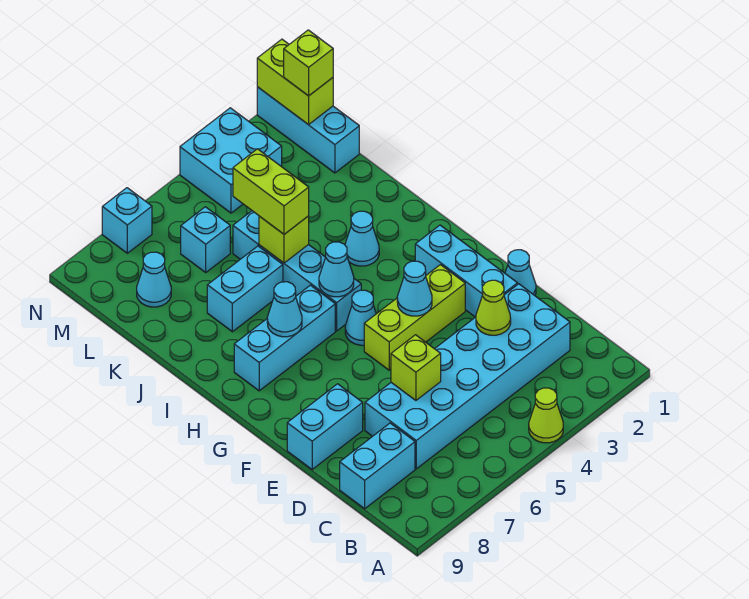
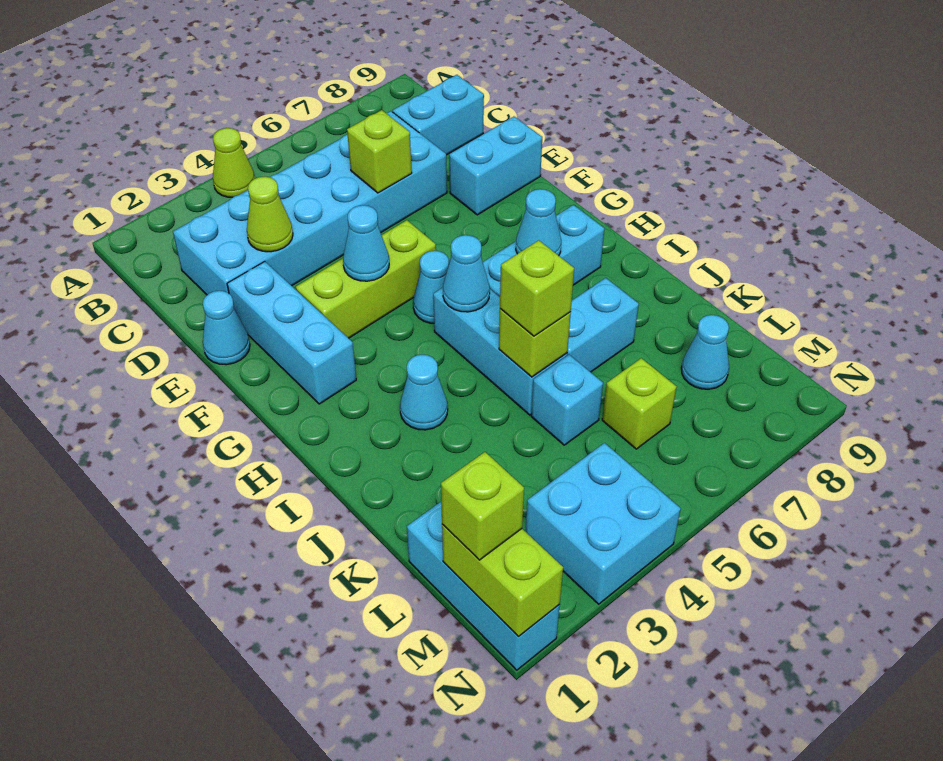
lime 1x2 brick [233,149,309,234] -> lime 1x1 brick [500,240,574,336]
cyan 1x1 brick [181,207,230,272] -> lime 1x1 brick [602,358,676,449]
cyan 1x1 brick [102,188,152,253] -> none

